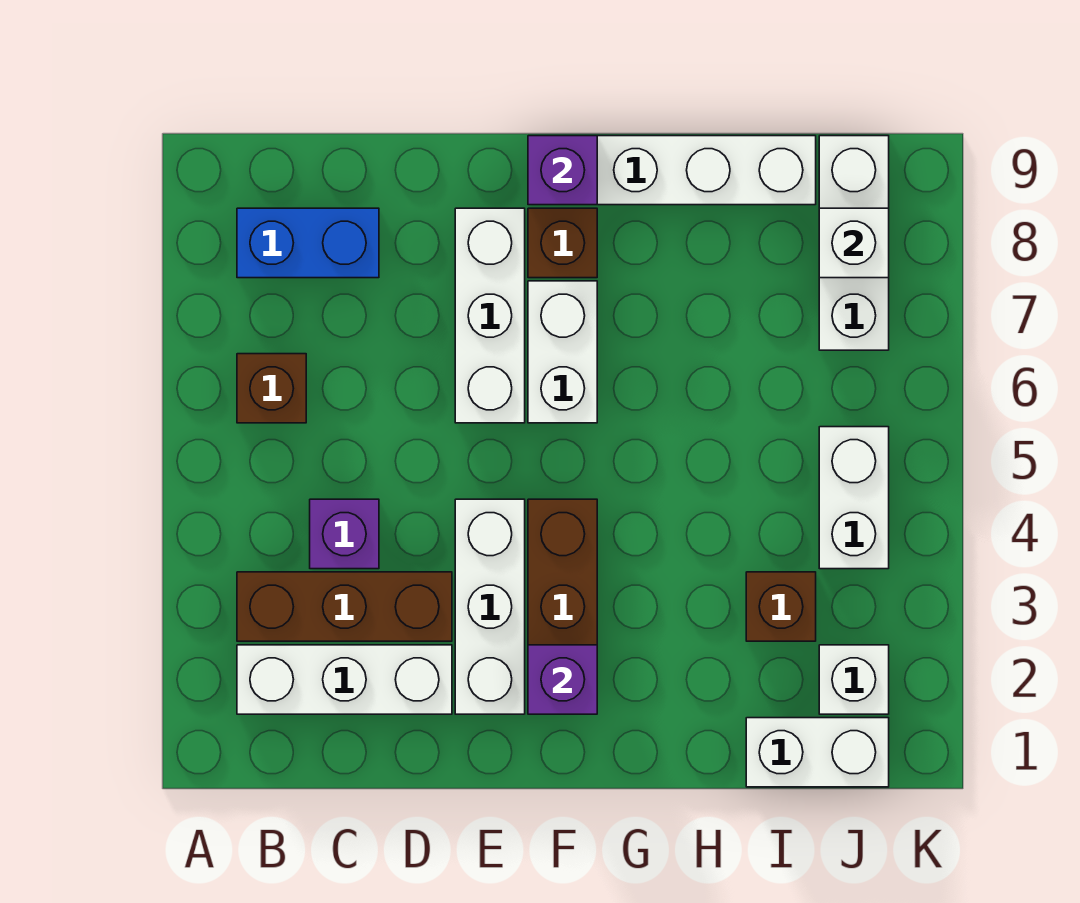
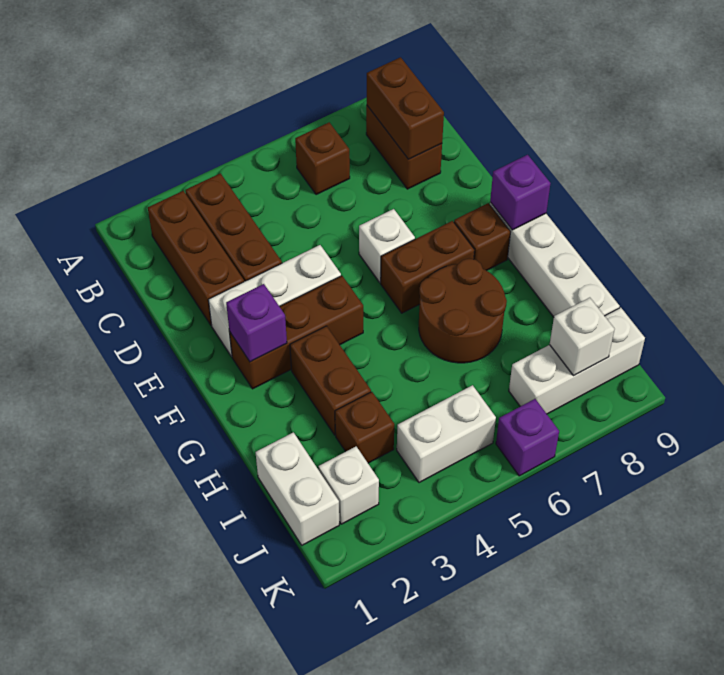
white 1x3 brick [237,645,452,714] -> brown 1x3 brick [148,191,244,325]
blue 1x2 brick [237,208,379,278] -> brown 1x2 brick [366,105,442,189]
none -> brown 1x2 brick [367,57,444,159]
purple 1x1 brick [310,499,379,569] -> purple 1x1 brick moved to [496,399,559,476]
white 1x3 brick [455,208,525,423] -> white 1x1 brick [359,209,415,283]
white 1x2 brick [528,281,597,423] -> brown 1x2 brick [381,221,474,313]
none -> brown 1x2 brick [290,326,371,435]
none -> brown 2x2 round brick [419,259,507,363]

